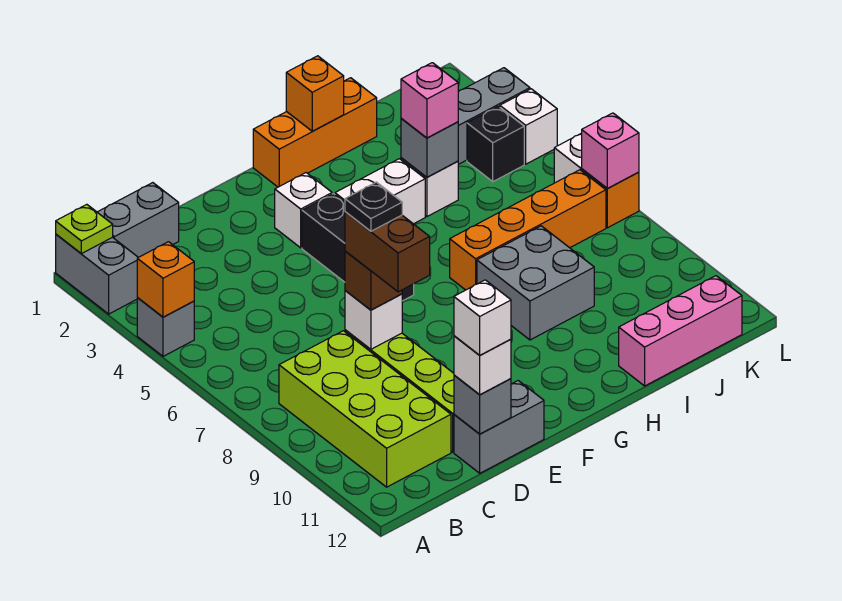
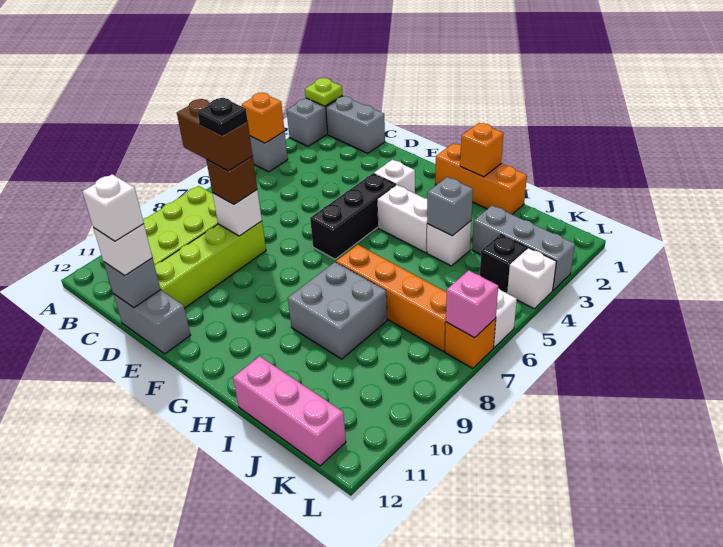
brown 1x2 brick [345,212,430,292] -> brown 1x2 brick turned to [177,99,253,171]
pink 1x1 brick [401,63,458,138] -> none

